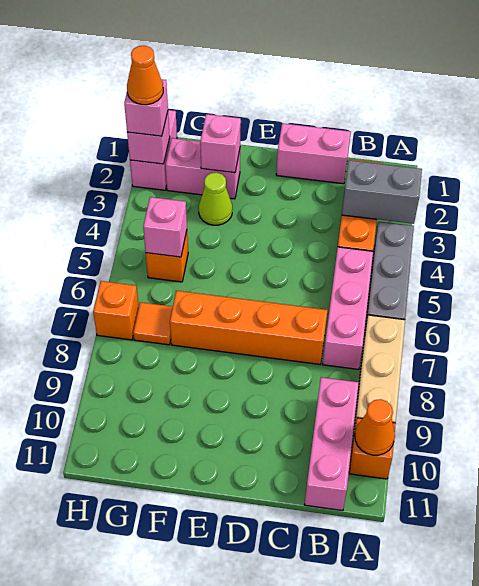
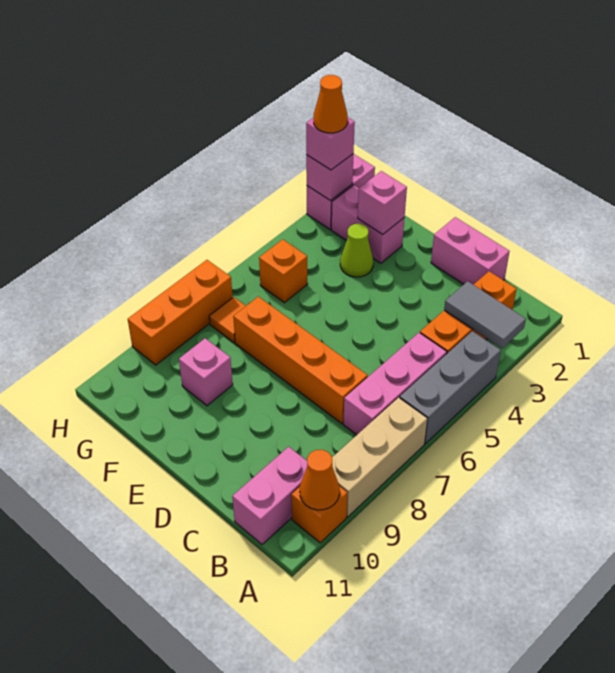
grey 1x2 brick [342,160,422,224] -> grey 1x2 tile [444,281,526,348]
pink 1x3 brick [305,377,359,511] -> pink 1x2 brick [232,447,307,544]
pink 1x1 brick [143,197,187,257] -> pink 1x1 brick moved to [179,338,233,406]
orange 1x1 brick [93,281,139,340] -> orange 1x3 brick [128,260,233,365]

